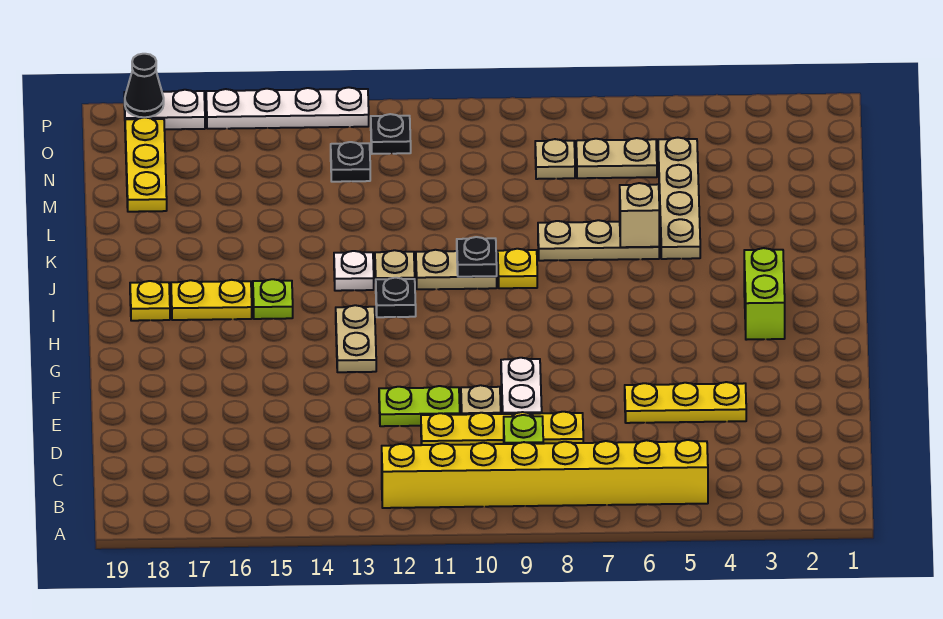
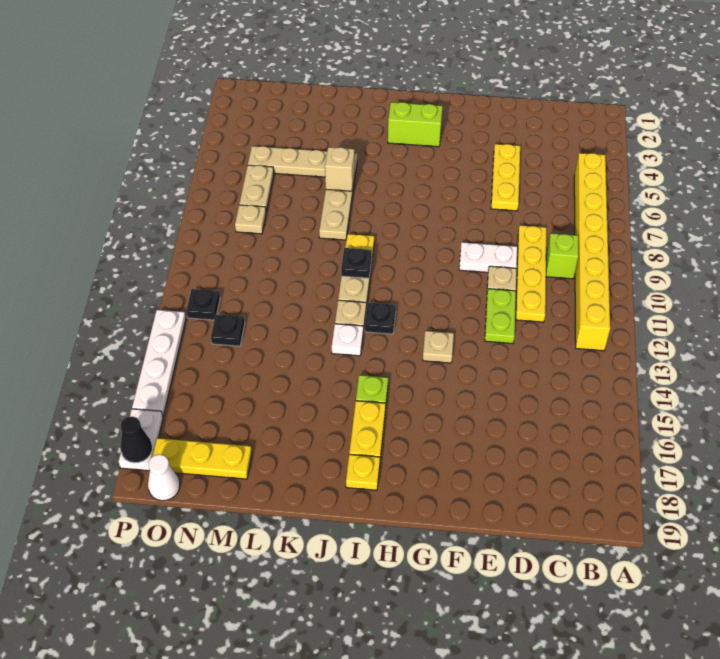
tan 1x2 plate [336,305,376,372] -> tan 1x1 plate [423,331,454,363]
none -> white 1x1 cone [148,454,180,501]

